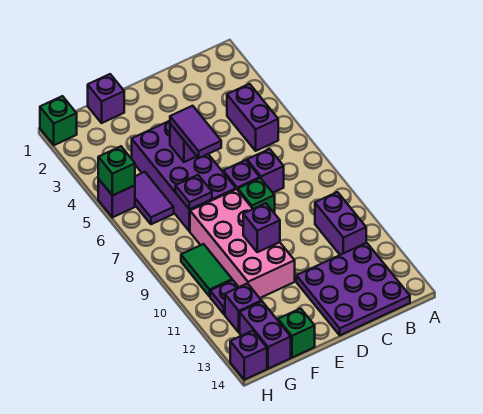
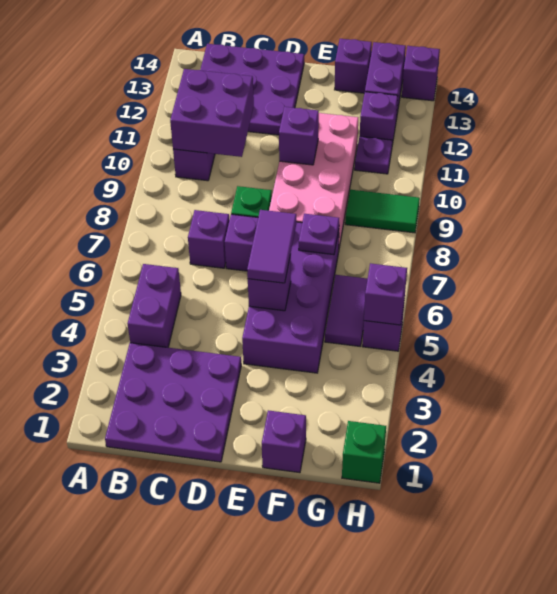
none -> purple 3x3 plate [105,343,241,462]
none -> purple 2x2 brick [170,69,254,157]
green 1x1 brick [278,308,315,358] -> purple 1x1 brick [335,39,372,93]
green 1x2 tile [181,244,232,296] -> green 1x2 tile turned to [345,190,420,233]
green 1x1 brick [98,146,135,196] -> purple 1x1 brick [364,263,407,325]

